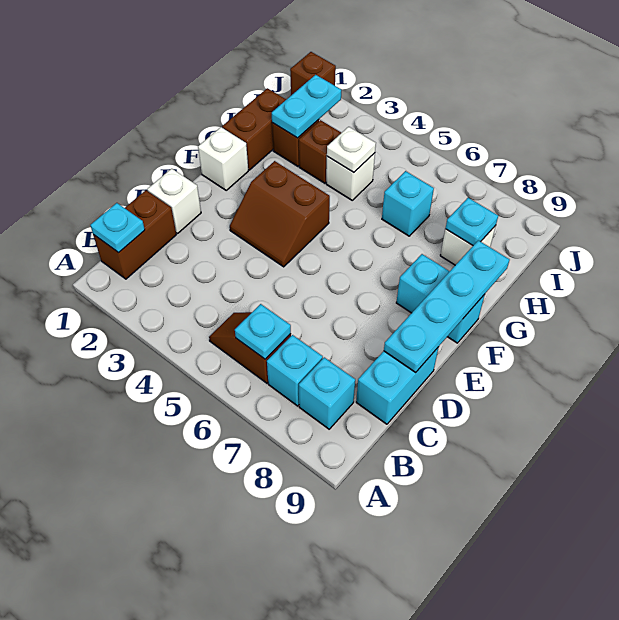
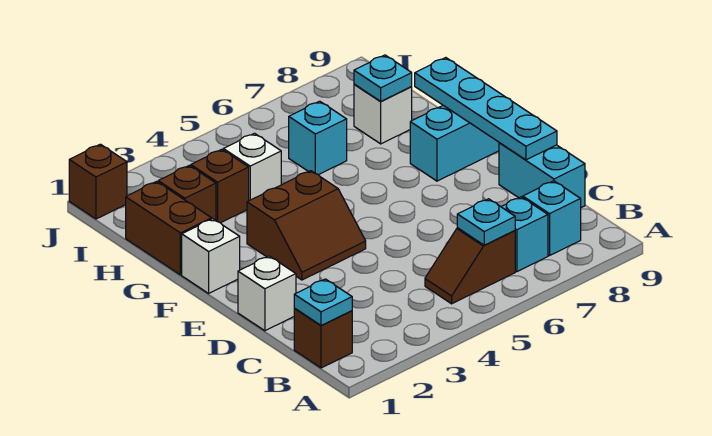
brown 1x2 brick [93,190,176,279] -> brown 1x1 brick [294,309,352,368]
cyan 1x2 plate [272,75,341,138] -> none
white 1x1 plate [327,127,376,172] -> none

